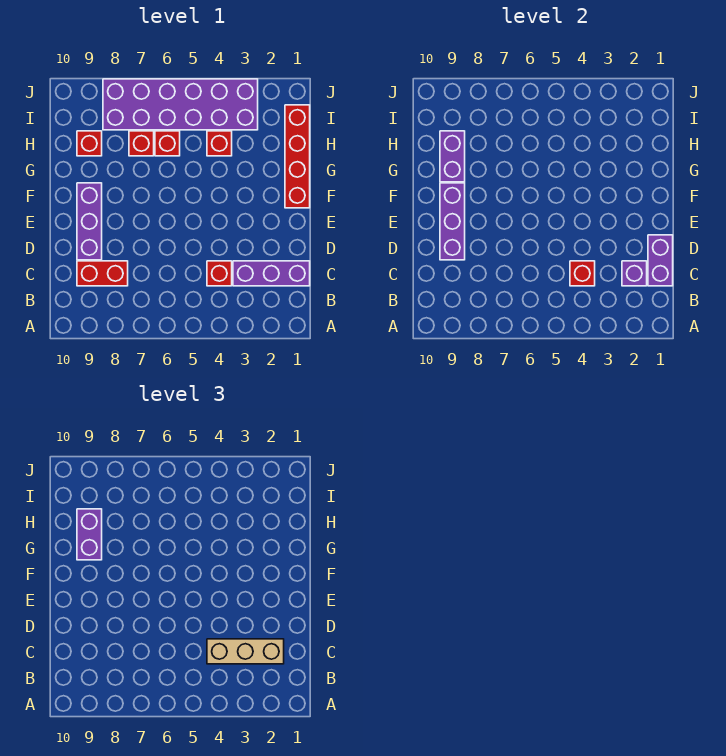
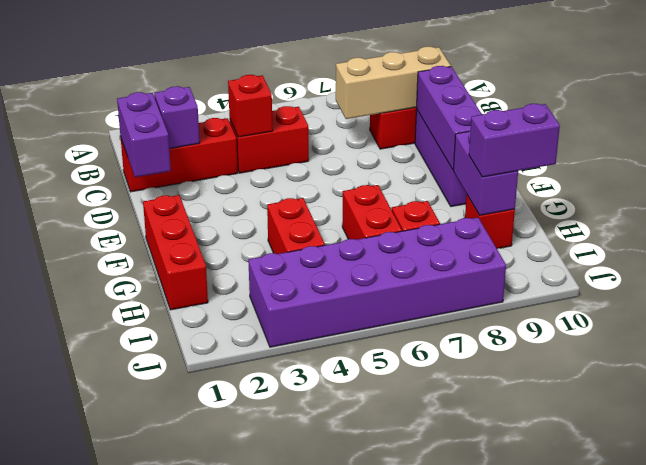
purple 1x3 brick [233,261,310,286] -> red 1x3 brick [120,118,238,192]
tan 1x3 brick [207,639,284,664] -> tan 1x3 brick moved to [336,47,451,119]
red 1x1 brick [207,261,232,286] -> red 1x2 brick [230,106,309,173]
red 1x4 brick [285,105,310,208] -> red 1x3 brick [143,195,208,310]
purple 1x2 brick [77,509,102,560] -> purple 1x2 brick turned to [469,104,560,177]
red 1x1 brick [207,131,232,156] -> red 1x2 brick [267,198,325,254]
red 1x1 brick [155,131,180,156] -> red 1x2 brick [342,185,402,240]

